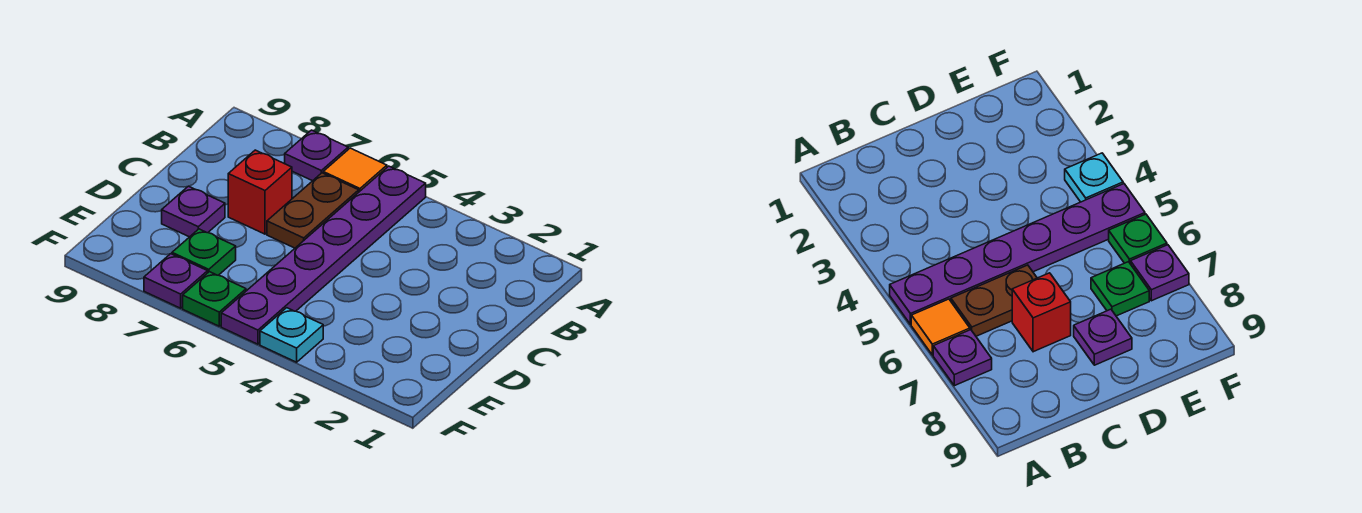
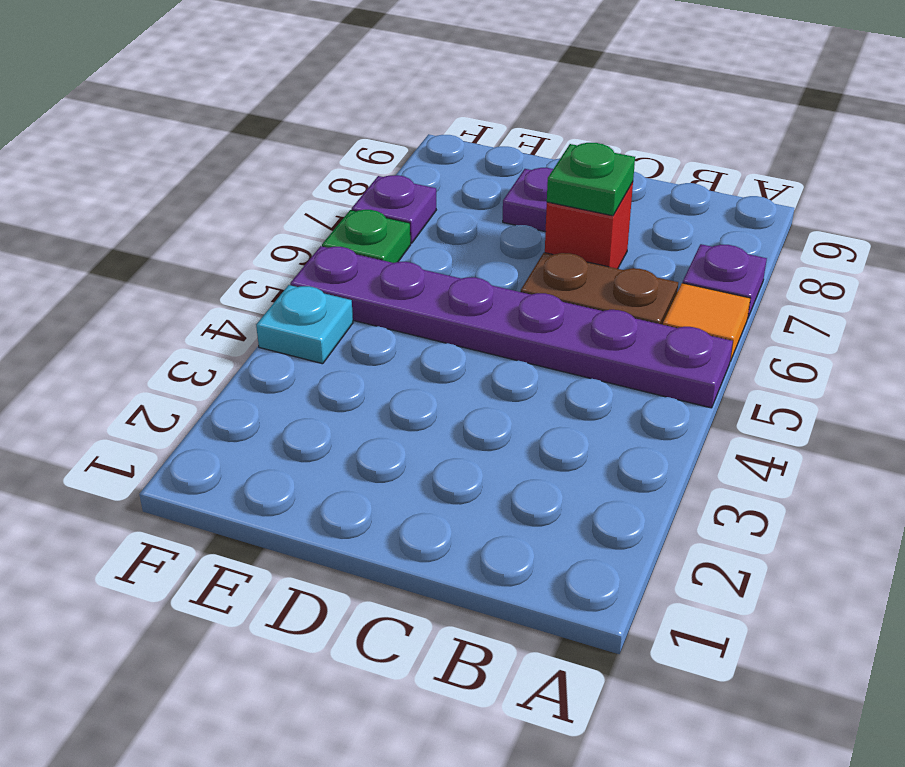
green 1x1 plate [172,229,236,275] -> green 1x1 plate moved to [547,143,635,216]

